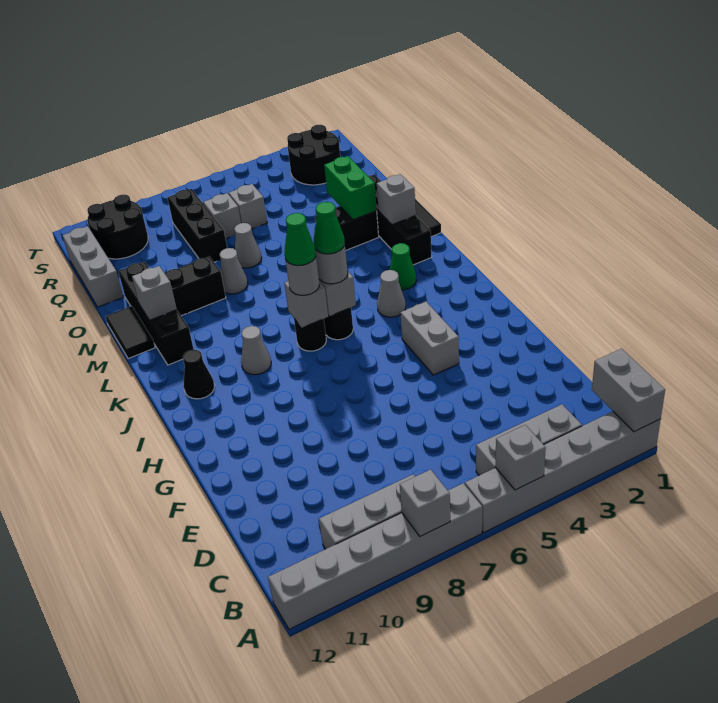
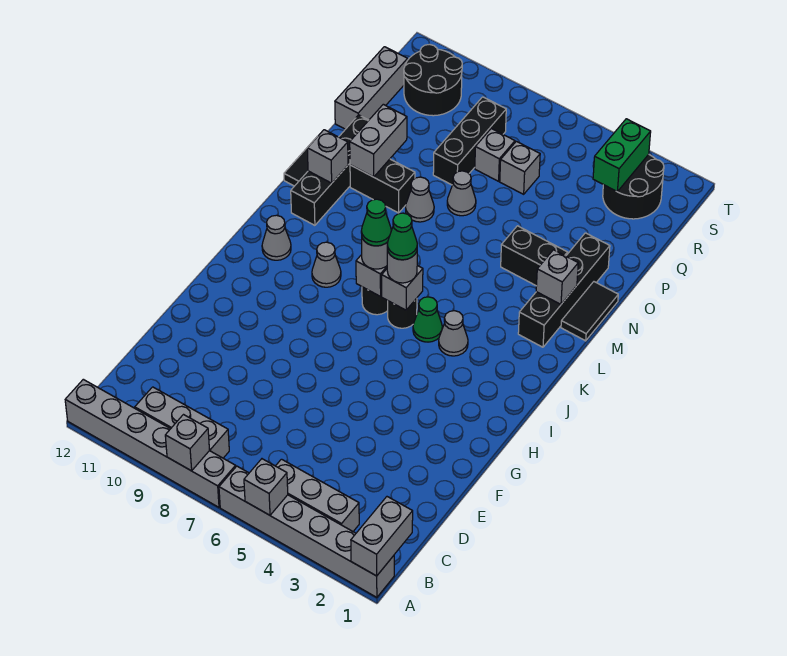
grey 1x2 brick [400,302,459,375] -> grey 1x2 brick moved to [350,104,407,177]
black 1x1 cone [183,350,214,399] -> grey 1x1 cone [262,215,291,260]
green 1x1 cone [390,243,416,290] -> green 1x1 cone moved to [413,297,442,342]
green 1x2 brick [324,156,377,220] -> green 1x2 brick moved to [593,119,651,192]

